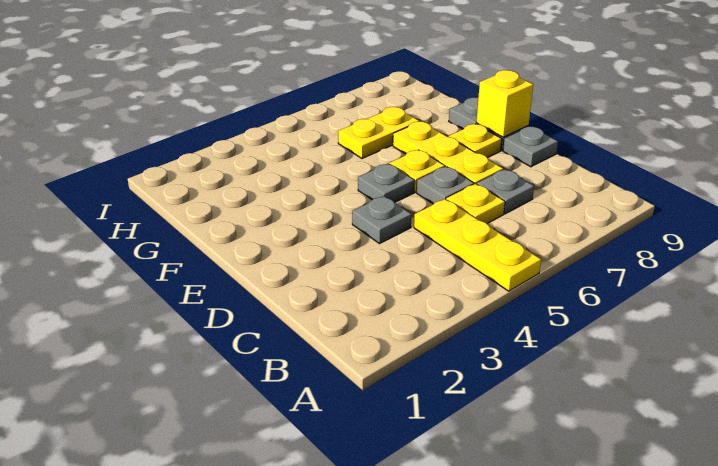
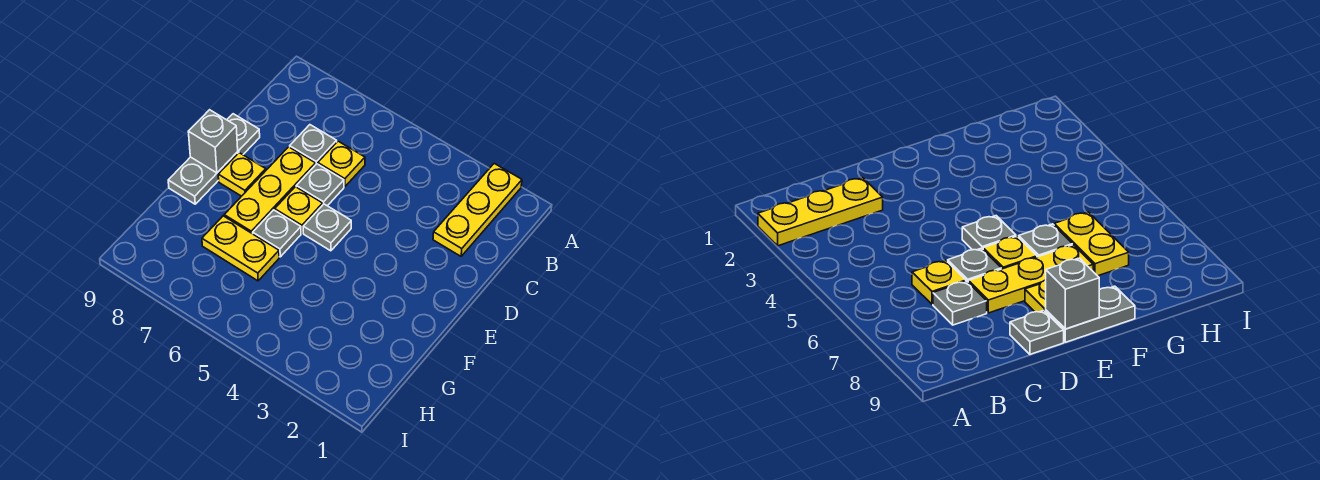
yellow 1x3 plate [414,199,541,291] -> yellow 1x3 plate moved to [433,164,522,256]
grey 1x1 plate [352,196,412,244] -> grey 1x1 plate moved to [253,210,301,257]
yellow 1x1 brick [476,70,533,137] -> grey 1x1 brick [188,110,238,173]

